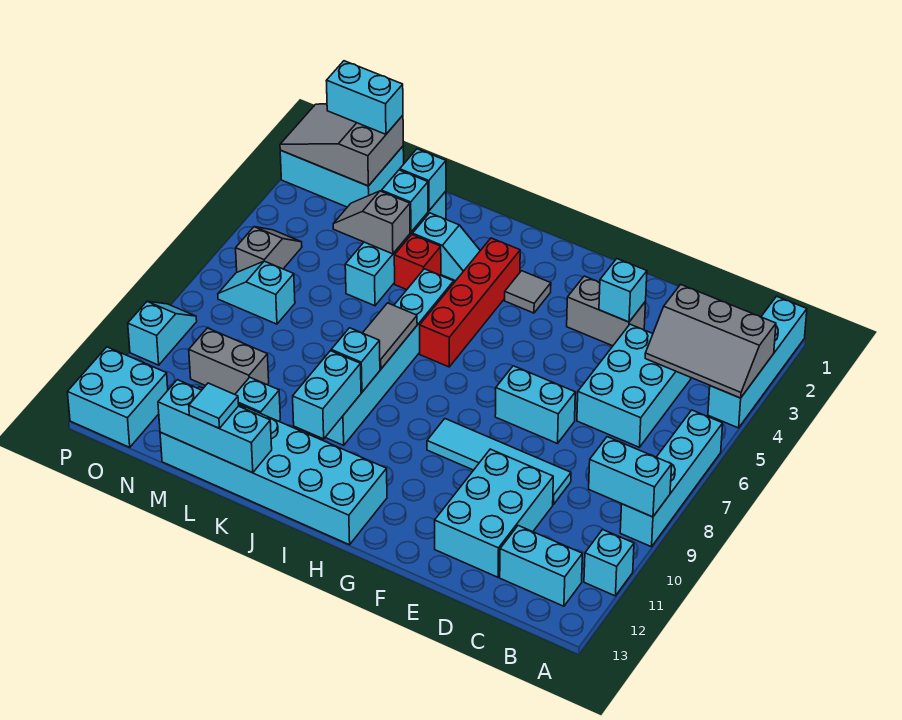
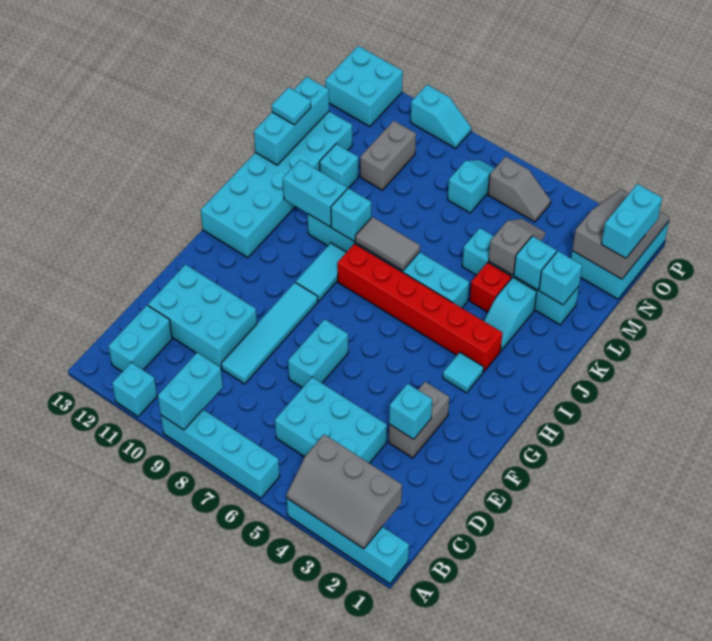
grey 2x3 slope [645,284,776,398] -> grey 2x3 slope turned to [286,434,402,549]
grey 1x1 tile [505,271,551,313] -> cyan 1x1 tile [443,352,484,393]
none -> cyan 1x2 tile [296,243,346,301]
red 1x4 brick [420,238,520,367] -> red 1x6 brick [337,244,502,372]

